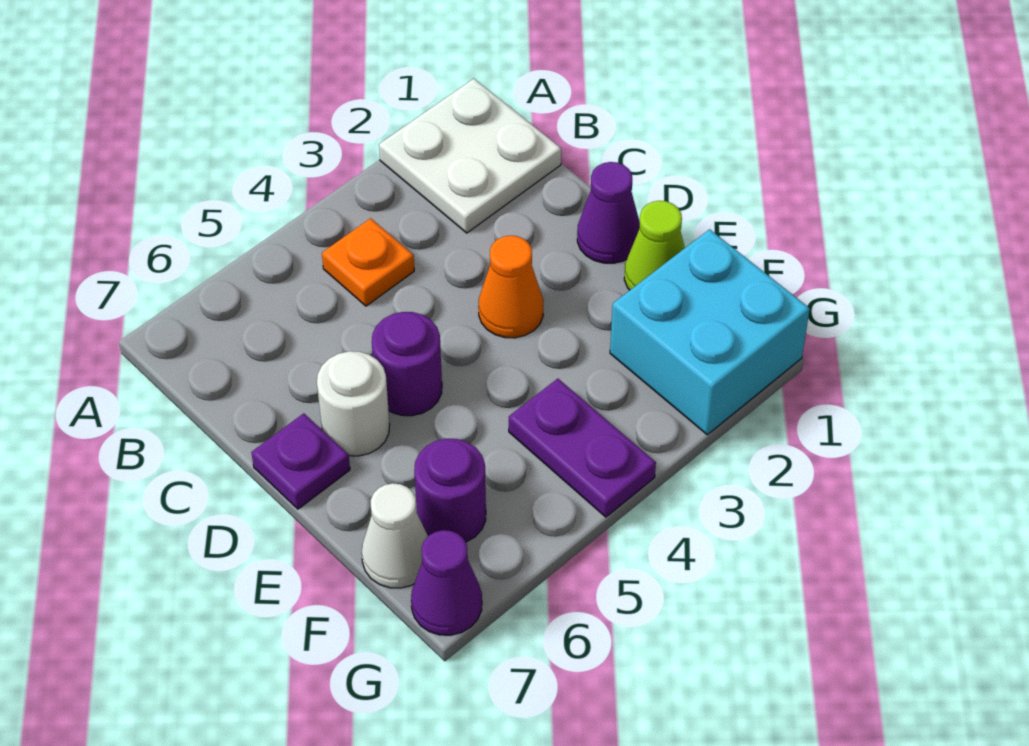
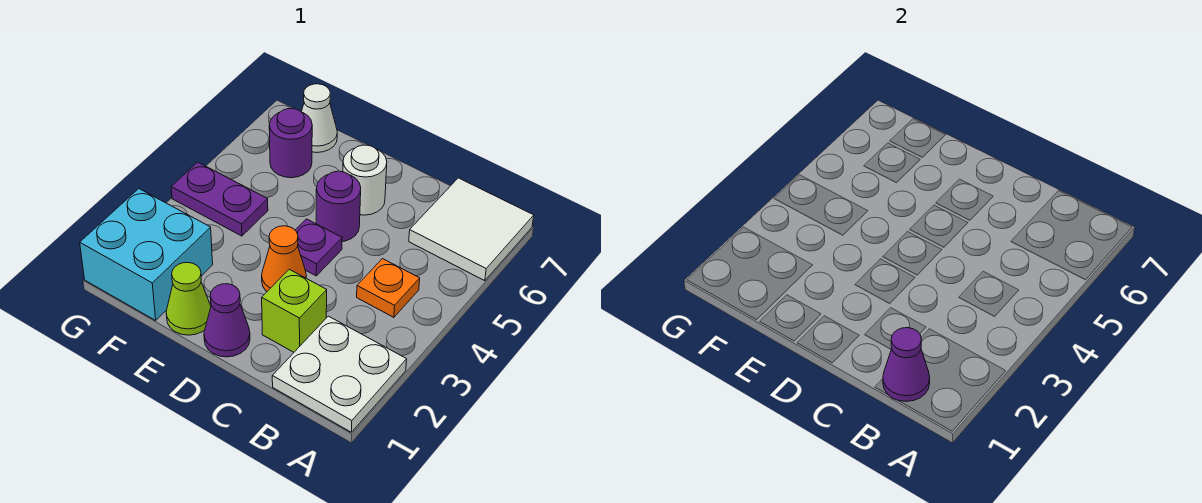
none -> white 2x2 tile [409,178,534,281]
none -> lime 1x1 brick [262,269,327,352]
purple 1x1 plate [251,413,350,509] -> purple 1x1 plate moved to [295,219,342,276]
purple 1x1 cone [411,530,482,635] -> purple 1x1 cone moved to [883,328,930,401]

